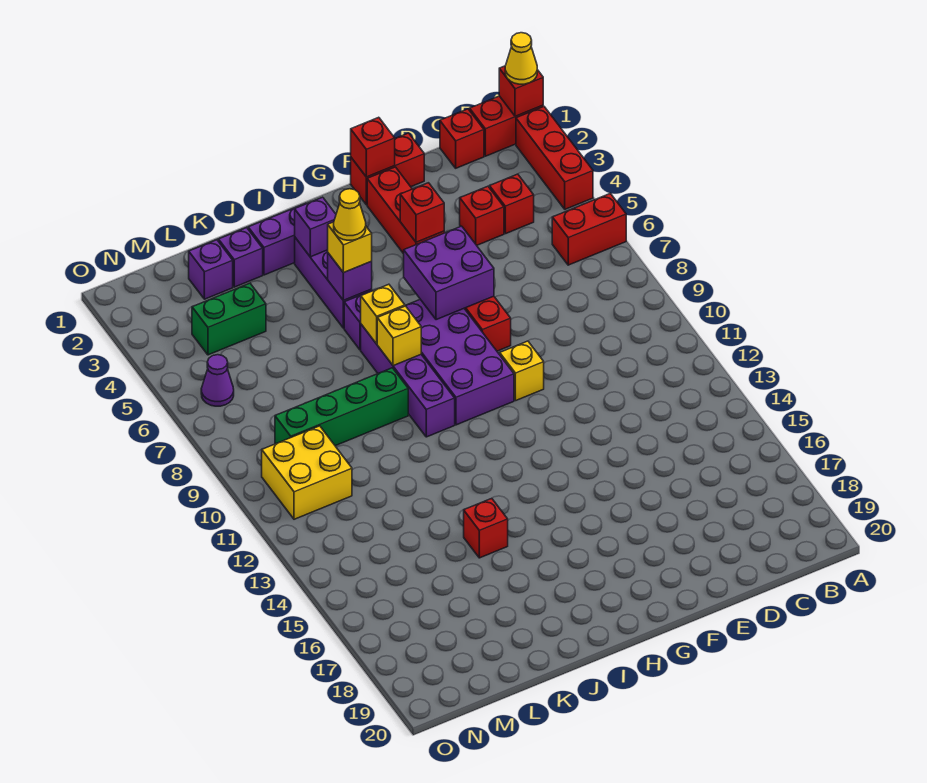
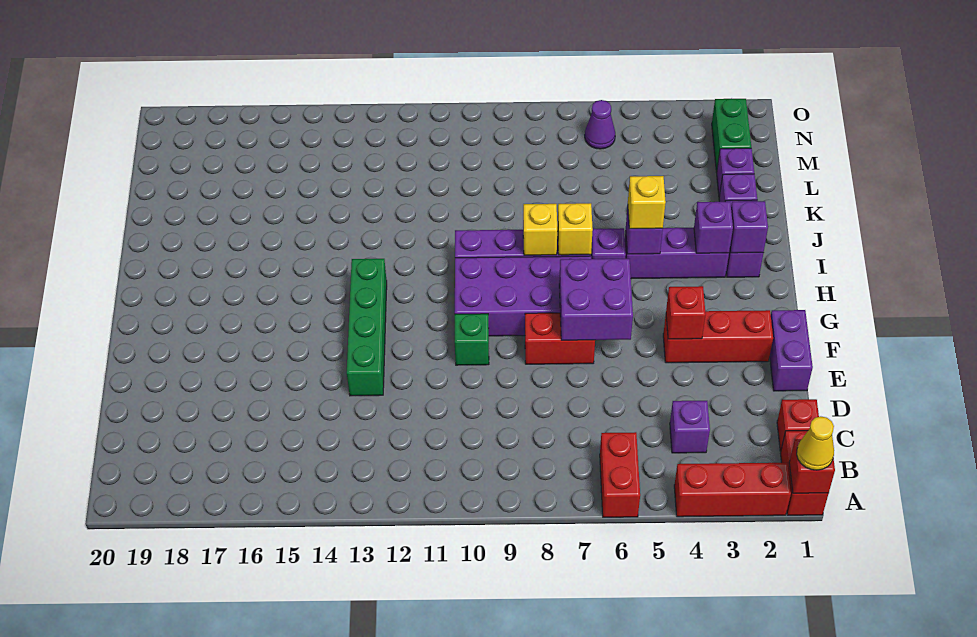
red 1x1 brick [490,174,534,234] -> purple 1x1 brick [670,401,710,453]
red 1x1 brick [460,186,504,245] -> none
red 1x2 brick [351,133,424,205] -> purple 1x2 brick [770,310,813,391]
red 1x1 brick [351,117,395,177] -> none
yellow 1x1 brick [500,341,544,401] -> green 1x1 brick [455,314,489,365]
none -> purple 1x1 brick [730,201,768,253]
yellow 1x1 cone [334,189,366,240] -> none
green 1x4 brick [275,368,408,446] -> green 1x4 brick moved to [347,259,387,396]
red 1x1 brick [464,498,508,558] -> none
green 1x2 brick [192,283,266,355] -> green 1x2 brick moved to [712,98,751,172]
yellow 2x2 brick [262,426,352,519] -> none

